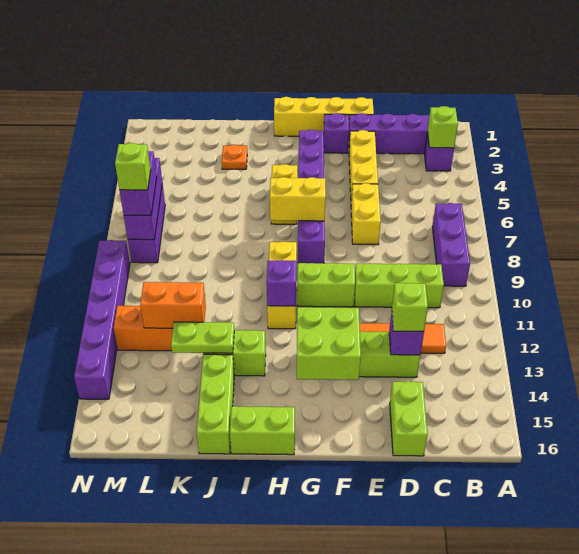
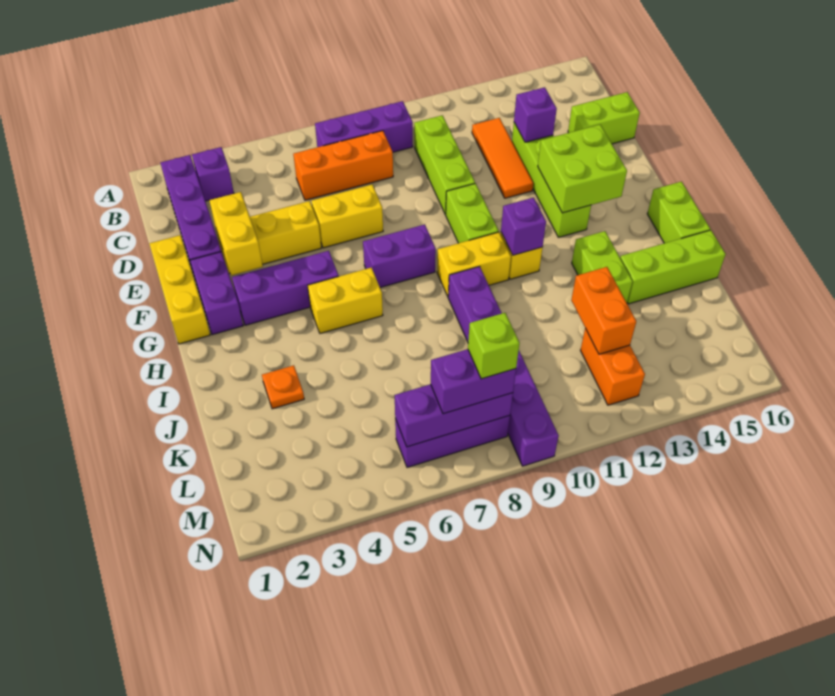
lime 1x1 brick [428,106,458,148] -> none
none -> orange 1x3 brick [293,131,393,200]
lime 1x1 brick [392,283,428,331] -> none
yellow 1x4 brick [274,97,374,136] -> yellow 1x3 brick [150,235,210,344]
purple 1x1 brick [324,113,349,153] -> purple 1x2 brick [190,252,243,335]
yellow 1x2 brick [270,177,326,221] -> yellow 1x2 brick moved to [209,192,263,275]
lime 1x2 plate [171,322,234,353] -> none
purple 1x6 brick [74,240,130,399] -> purple 1x6 brick turned to [448,266,559,466]

